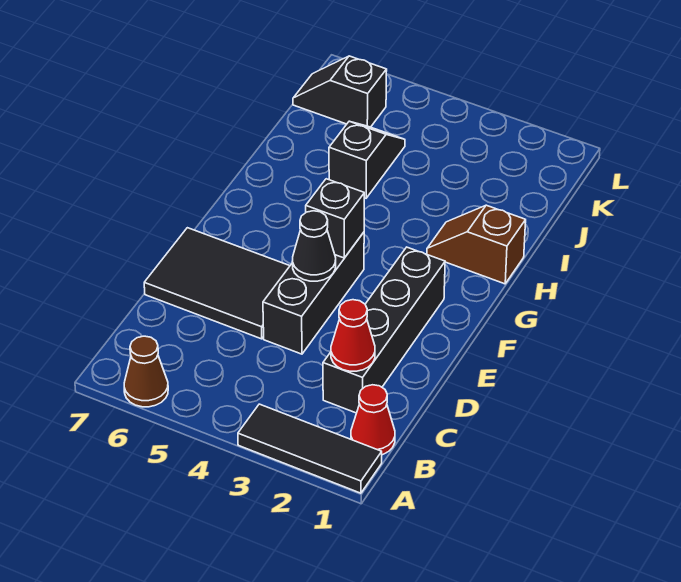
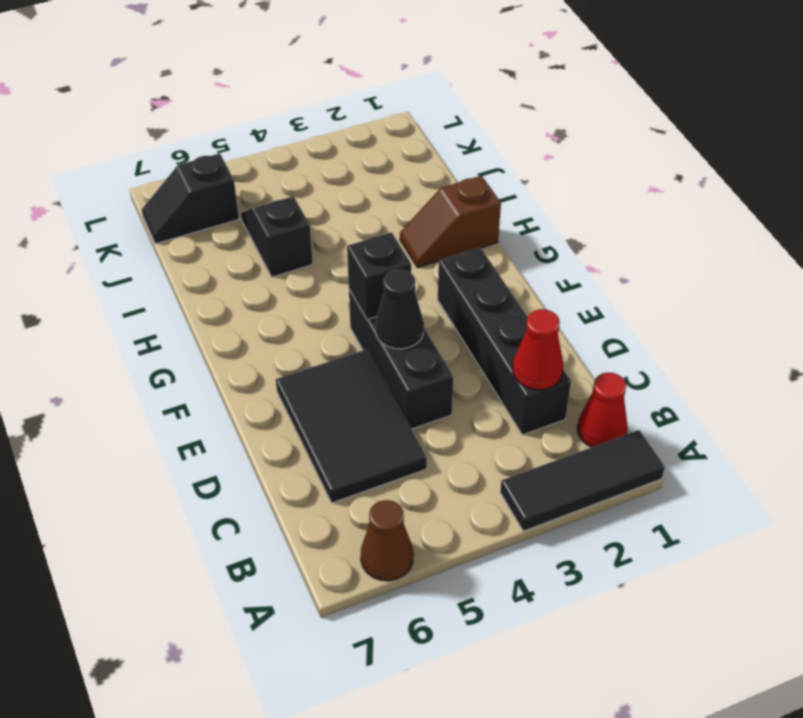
black 2x3 tile [144,228,290,339] -> black 2x3 tile turned to [276,350,427,503]

